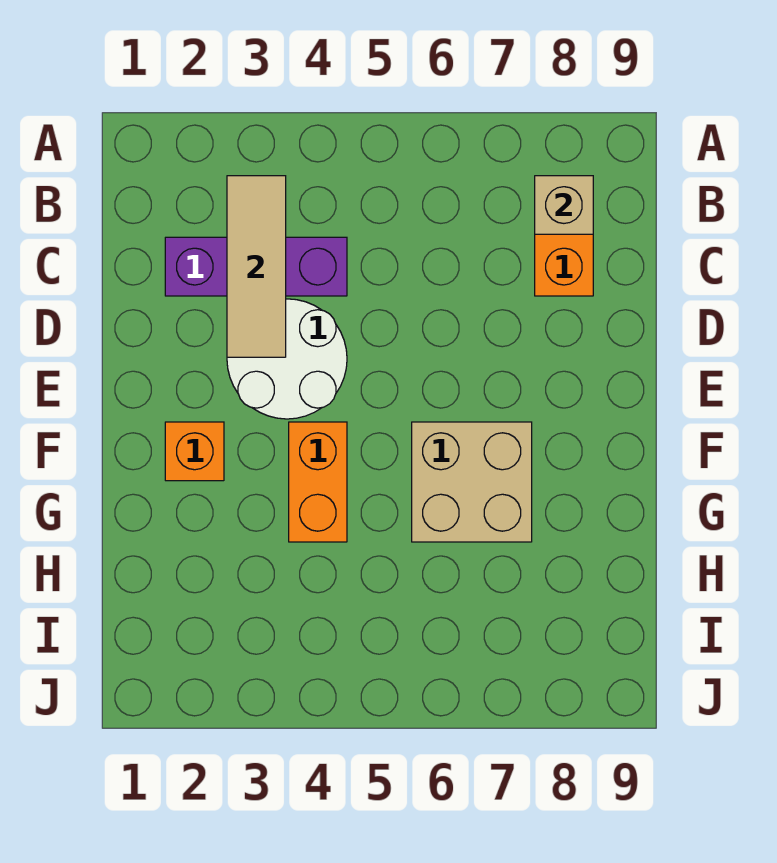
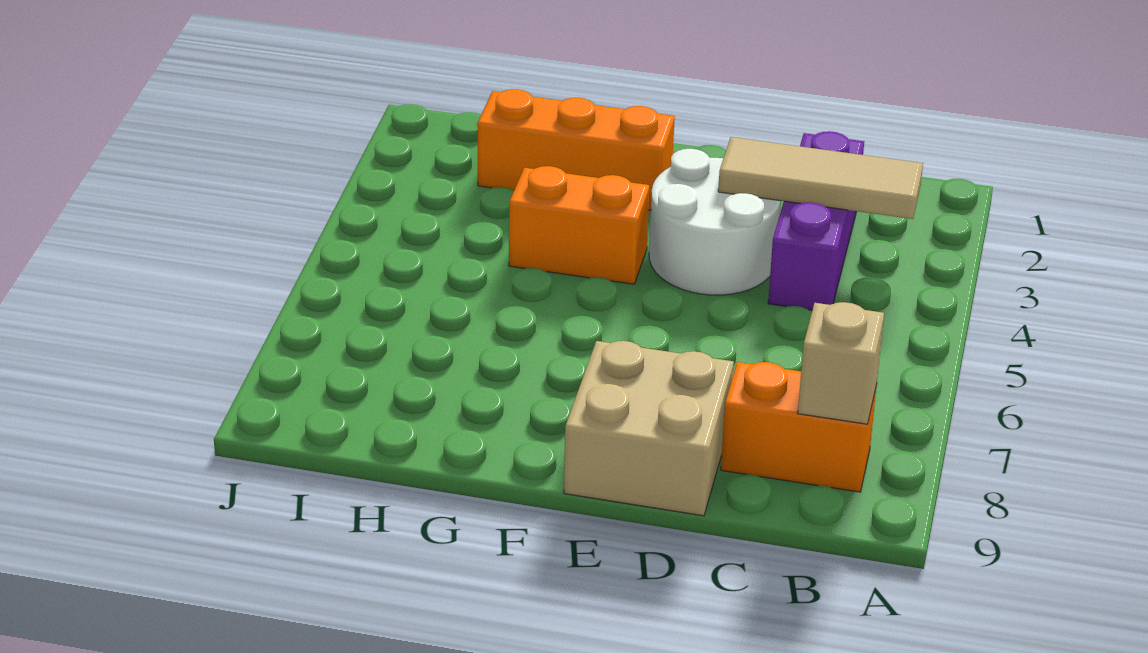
orange 1x1 brick [165,422,224,481] -> orange 1x3 brick [477,89,675,210]
tan 2x2 brick [412,422,532,542] -> tan 2x2 brick moved to [564,341,734,516]

